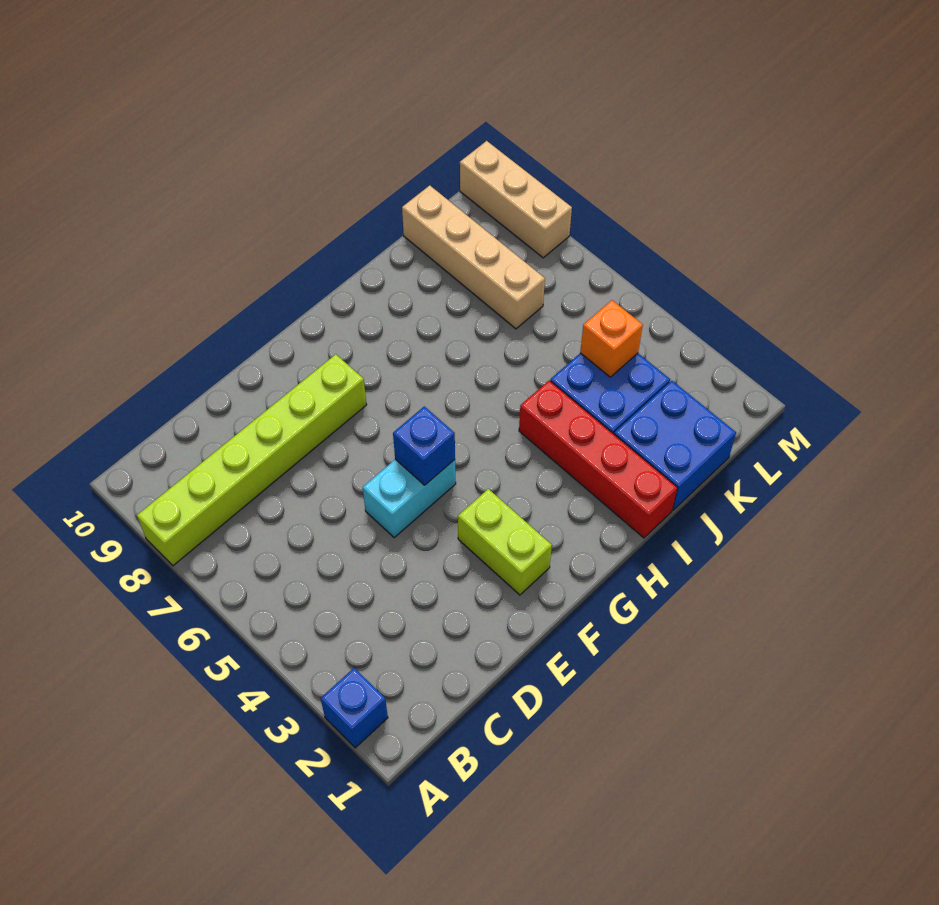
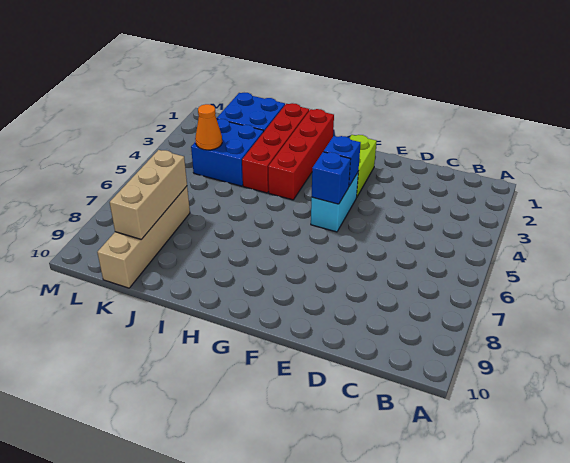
blue 1x1 brick [321,668,388,748] -> blue 1x1 brick moved to [324,136,361,186]
lime 1x6 brick [137,354,367,566] -> none
cyan 1x2 brick [363,459,456,537] -> cyan 1x2 brick turned to [311,173,358,232]
none -> red 1x4 brick [268,109,334,200]
orange 1x1 brick [580,300,643,377] -> orange 1x1 cone [195,104,222,150]
tan 1x3 brick [460,141,572,258] -> tan 1x3 brick moved to [110,150,187,239]

